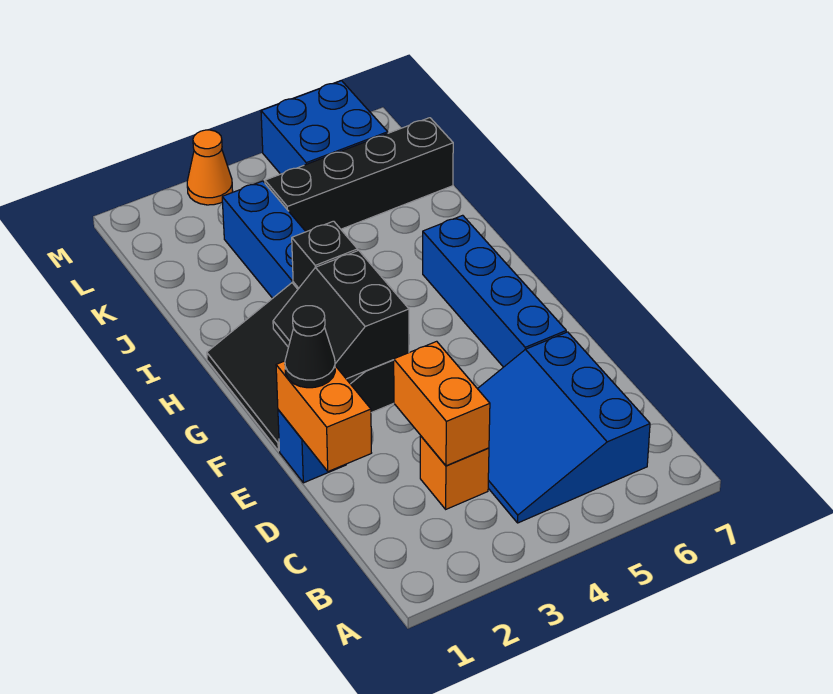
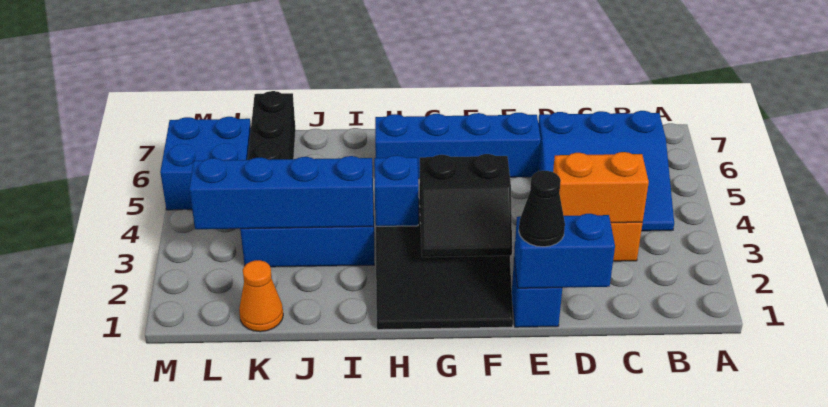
orange 1x2 brick [276,361,371,471] -> blue 1x2 brick [514,214,615,288]
black 1x1 brick [292,221,358,288] -> blue 1x1 brick [374,155,419,226]
none -> blue 1x4 brick [189,156,373,229]
orange 1x1 cone [187,130,233,205] -> orange 1x1 cone moved to [239,260,283,332]

